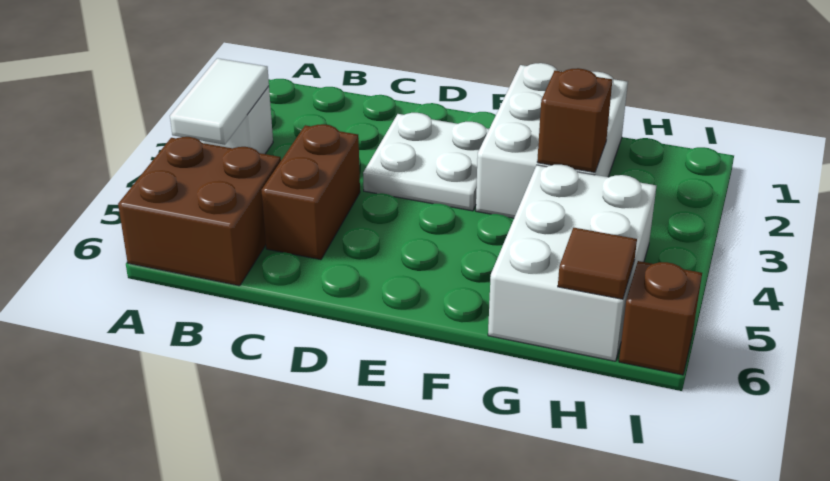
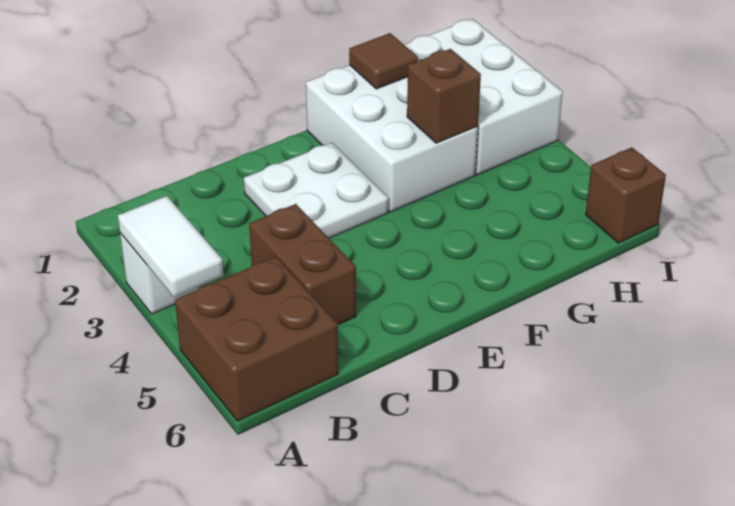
white 2x3 brick [488,165,656,361] -> white 2x3 brick moved to [404,19,563,175]
brown 1x1 tile [558,228,637,299] -> brown 1x1 tile moved to [349,33,418,89]

